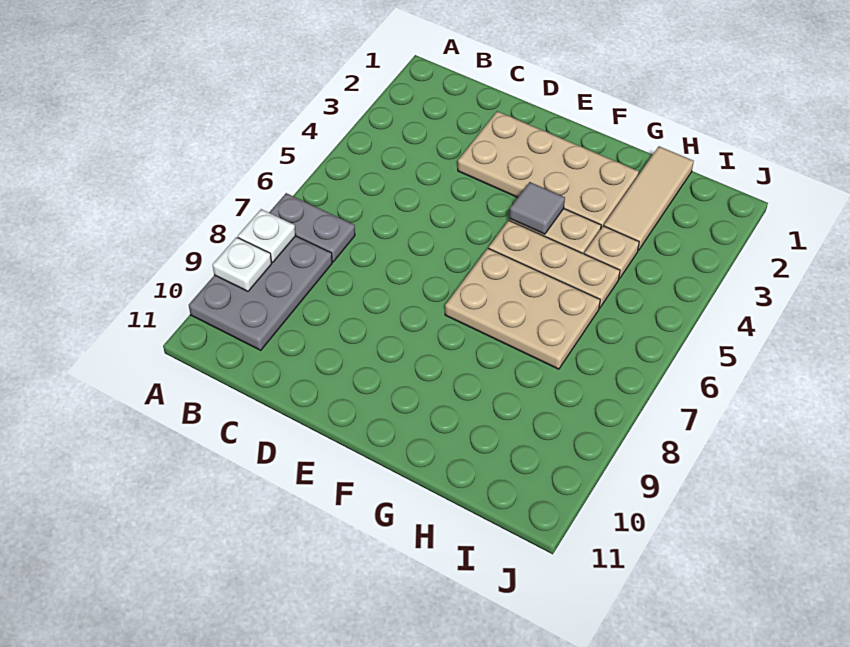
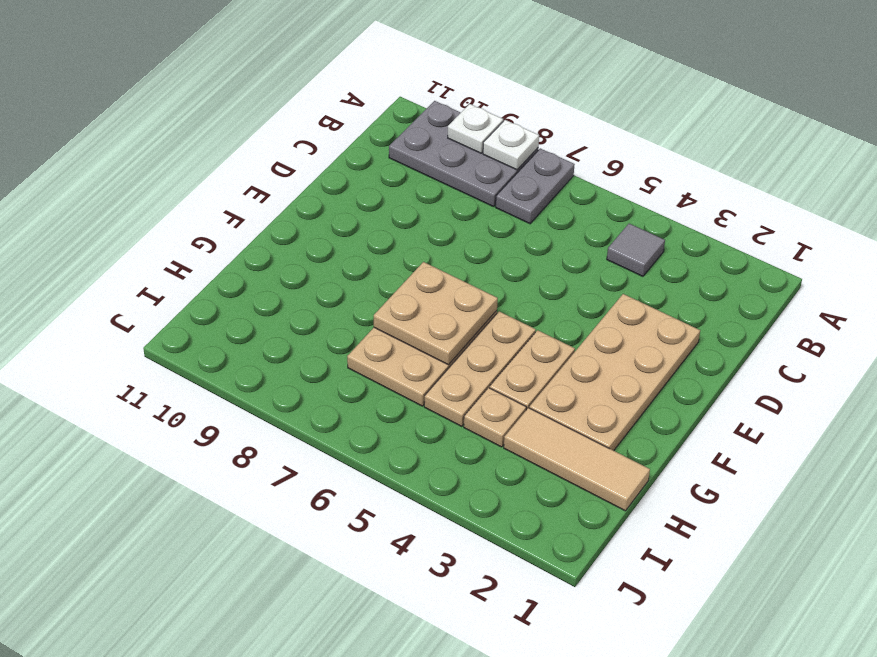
grey 1x1 tile [510,182,565,234] -> grey 1x1 tile moved to [607,224,665,276]
none -> tan 2x2 plate [374,262,498,365]

